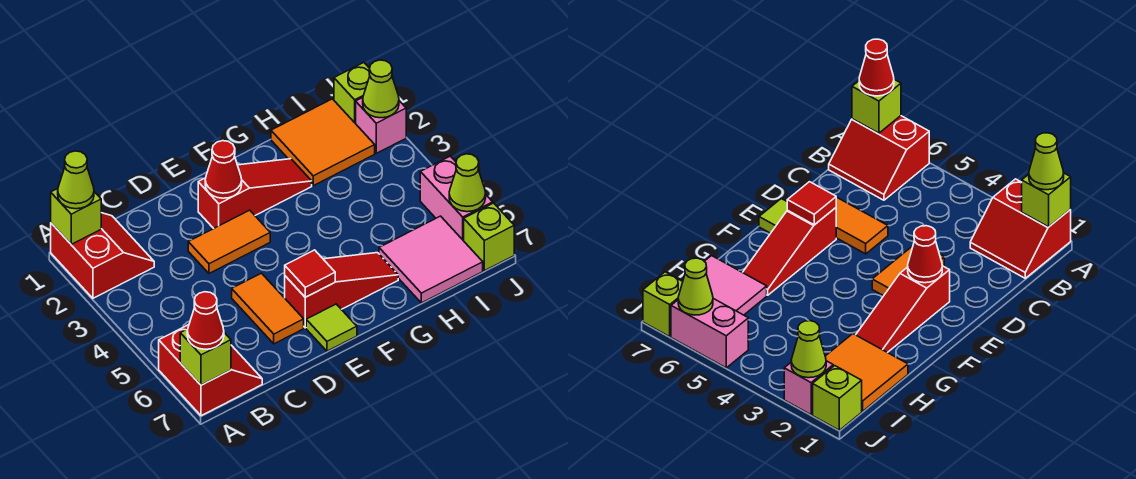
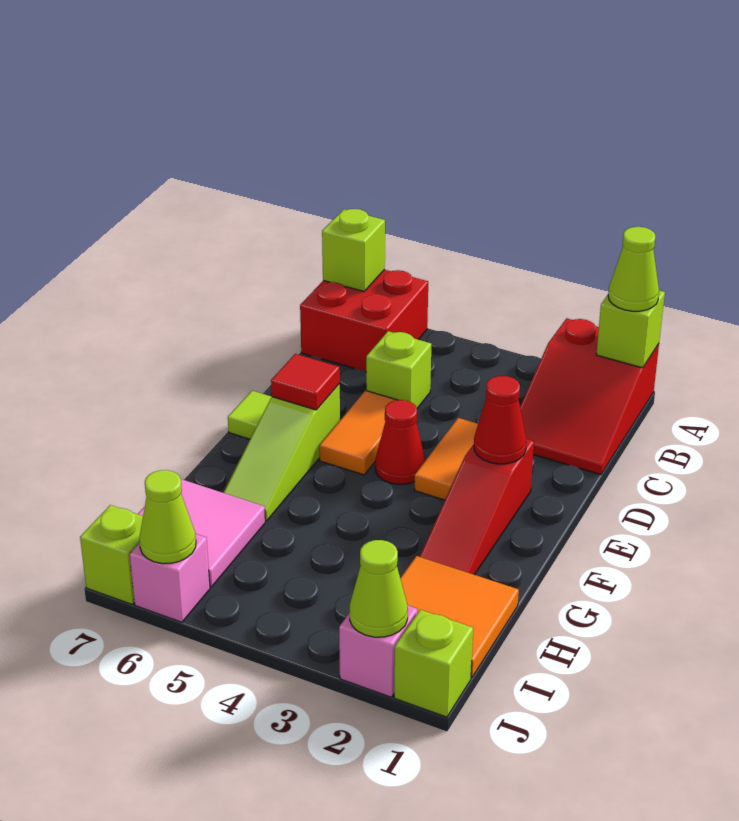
red 2x2 slope [51,213,154,298] -> red 2x3 slope [520,318,659,475]
red 2x2 slope [159,325,262,416] -> red 2x2 brick [300,270,428,372]
red 1x1 cone [187,292,224,349] -> red 1x1 cone moved to [375,400,425,484]
none -> lime 1x1 brick [366,331,431,408]
orange 1x2 tile [232,273,304,344] -> orange 1x2 tile turned to [319,390,396,475]
red 1x3 slope [285,253,398,328] -> lime 1x3 slope [223,384,340,521]
pink 1x2 brick [420,156,493,241] -> pink 1x1 brick [130,534,210,622]

